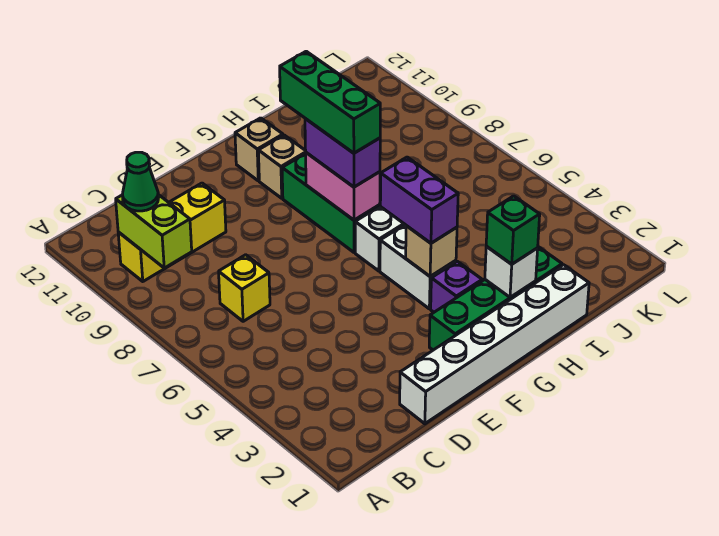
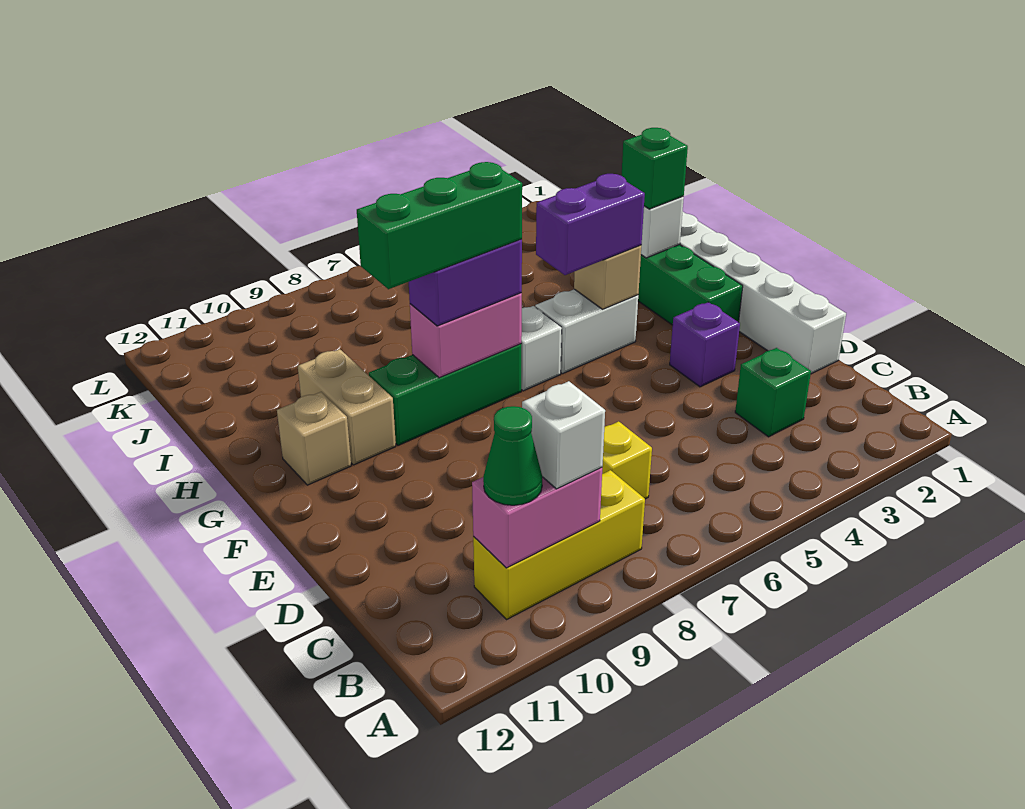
lime 1x2 brick [116,195,192,268] -> pink 1x2 brick [472,467,602,568]
none -> white 1x1 brick [522,381,605,489]
yellow 1x3 brick [118,183,226,282] -> yellow 1x3 brick turned to [473,470,645,619]
none -> green 1x1 brick [735,348,811,437]
purple 1x1 brick [431,261,482,312] -> purple 1x1 brick moved to [670,302,740,387]
tan 1x1 brick [258,135,306,198] -> tan 1x2 brick [298,349,396,465]

